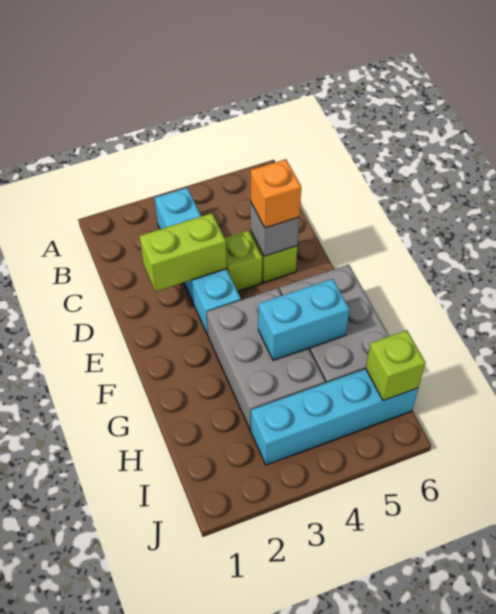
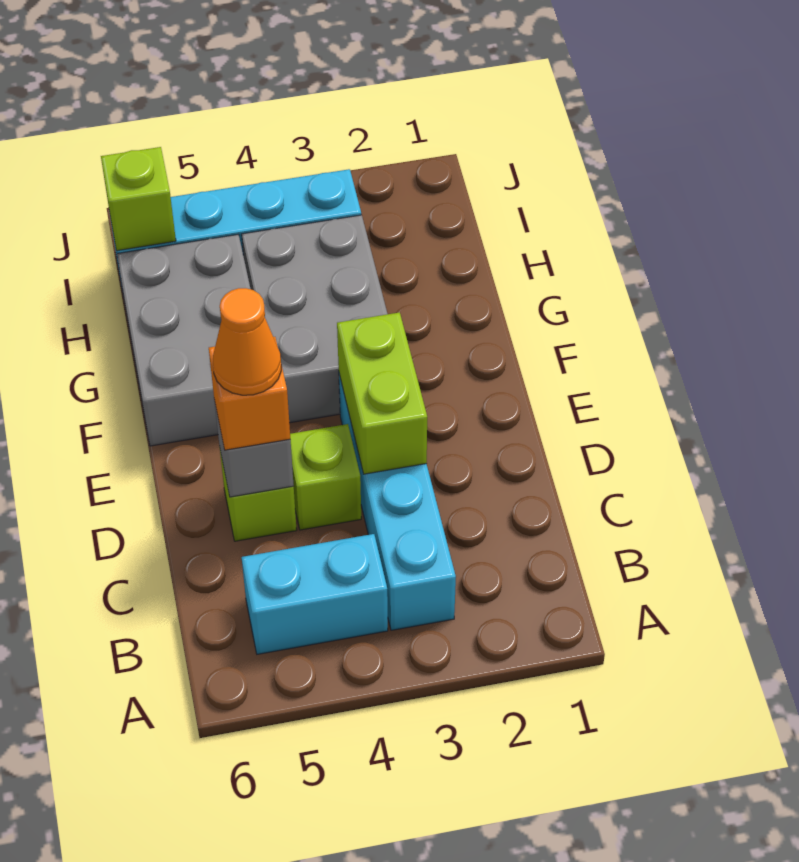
lime 1x2 brick [139,213,227,292] -> lime 1x2 brick turned to [337,312,427,474]
none -> orange 1x1 cone [213,288,281,395]
cyan 1x2 brick [258,279,349,360] -> cyan 1x2 brick moved to [242,534,388,654]

